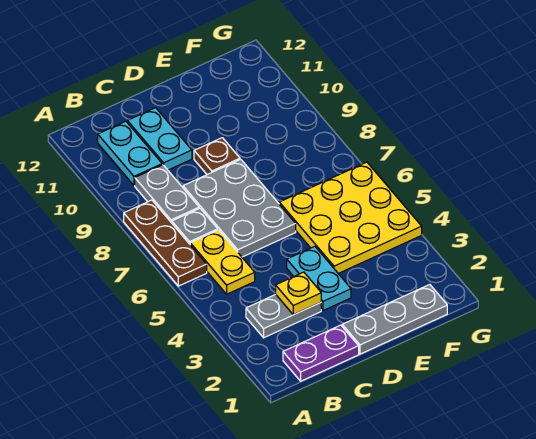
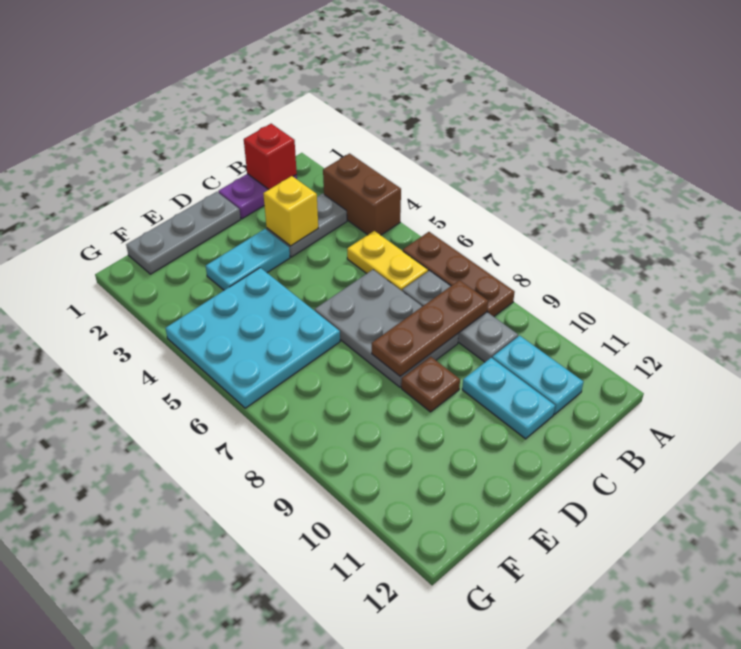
none -> brown 1x2 brick [323,154,401,235]
none -> red 1x1 brick [244,124,297,189]
none -> brown 1x3 plate [372,280,488,376]
yellow 1x1 plate [276,272,321,315] -> yellow 1x1 brick [263,176,318,246]
cyan 1x2 plate [287,246,351,311] -> cyan 1x2 plate turned to [206,229,290,290]
yellow 3x3 plate [279,162,422,273] -> cyan 3x3 plate [165,268,340,408]

